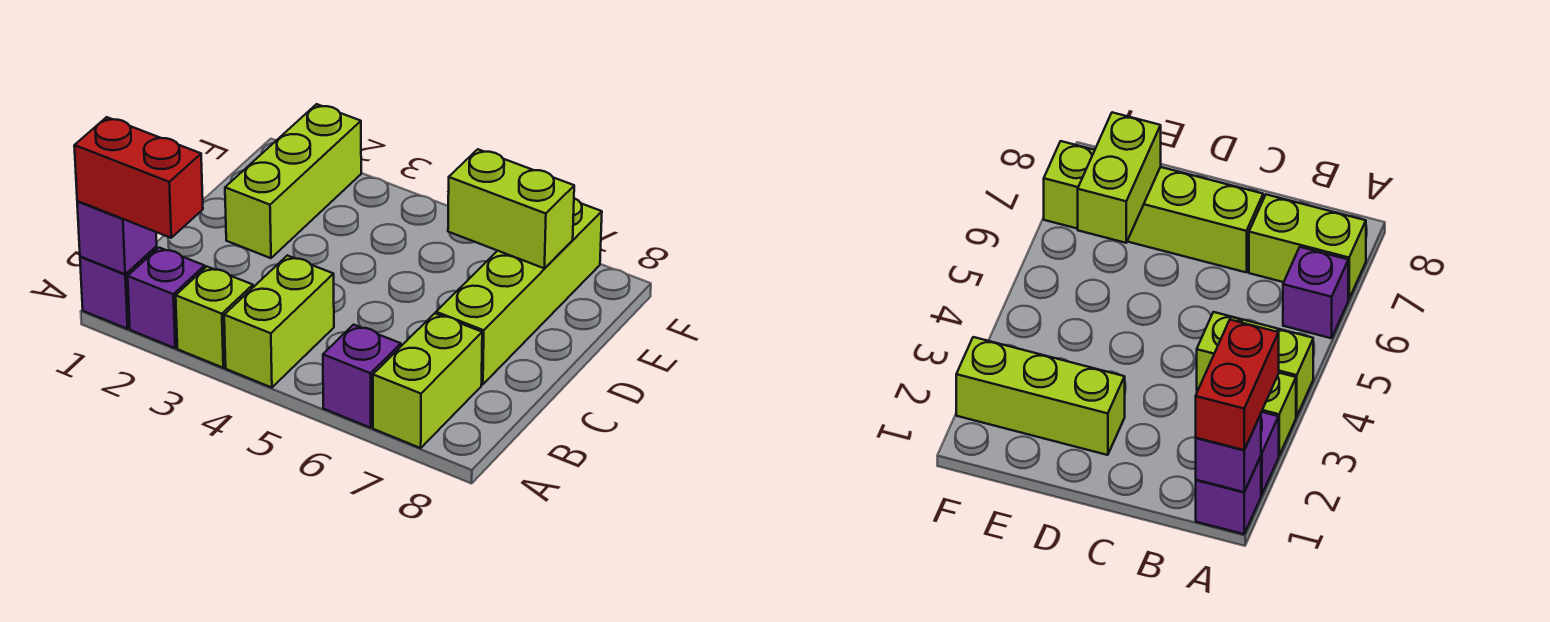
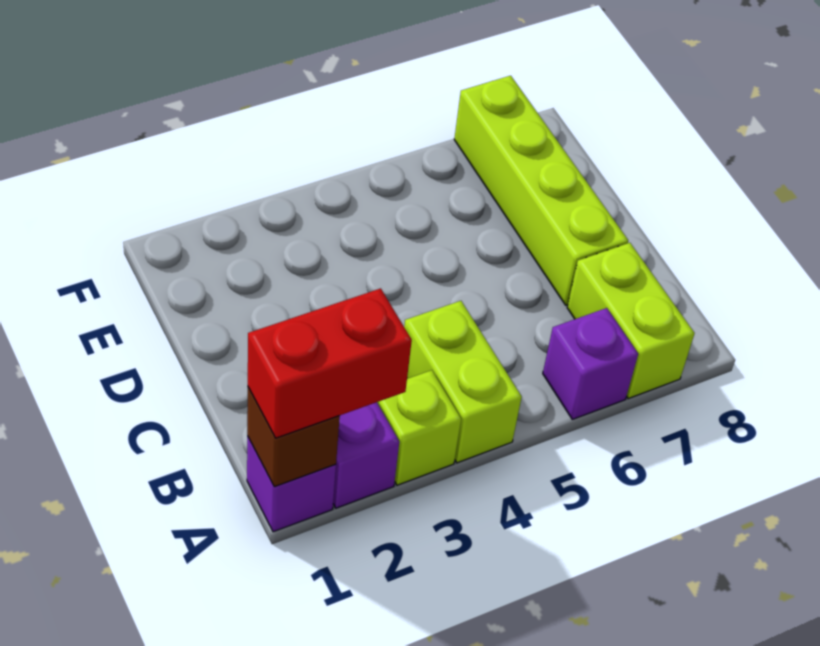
purple 1x1 brick [77,201,157,274] -> brown 1x1 brick [247,388,340,487]
lime 1x3 brick [225,104,361,258] -> none
lime 1x2 brick [448,149,574,268] -> none

